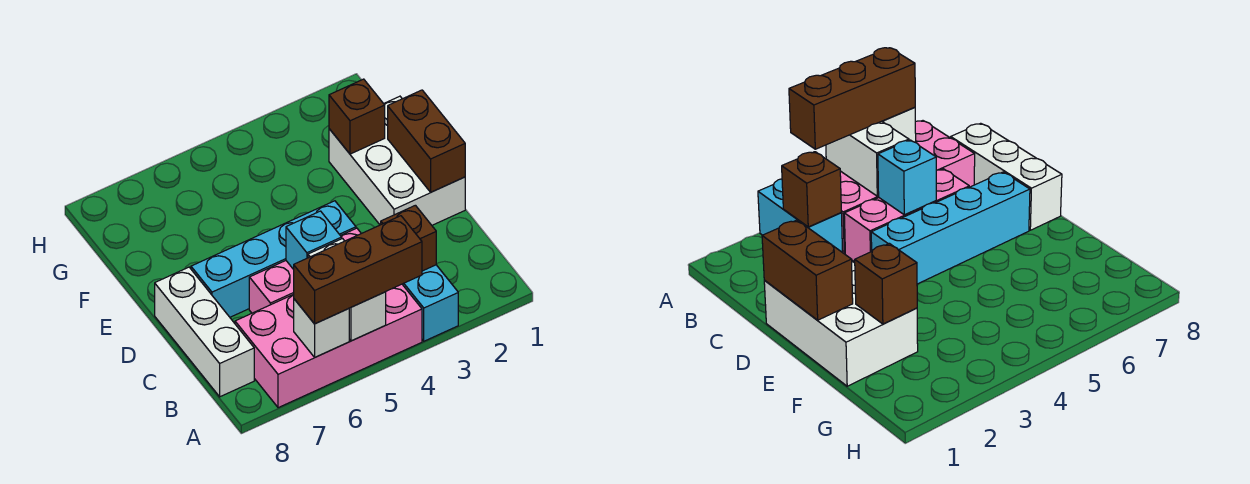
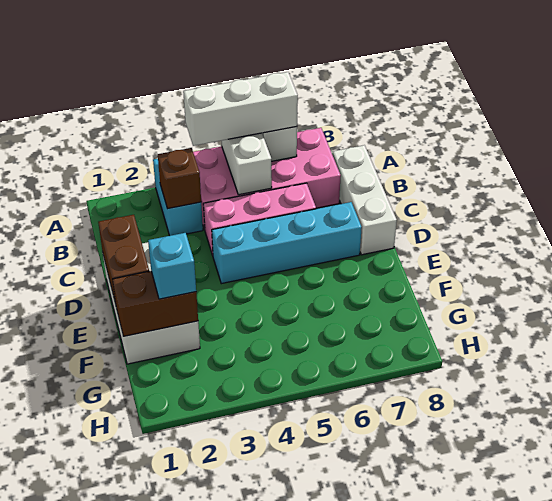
brown 1x3 brick [294,216,422,324] -> white 1x3 brick [183,72,298,146]
cyan 1x1 brick [286,211,342,269] -> cyan 1x1 brick moved to [148,233,196,299]
brown 1x1 brick [329,79,385,154] -> brown 1x2 brick [112,271,198,336]

